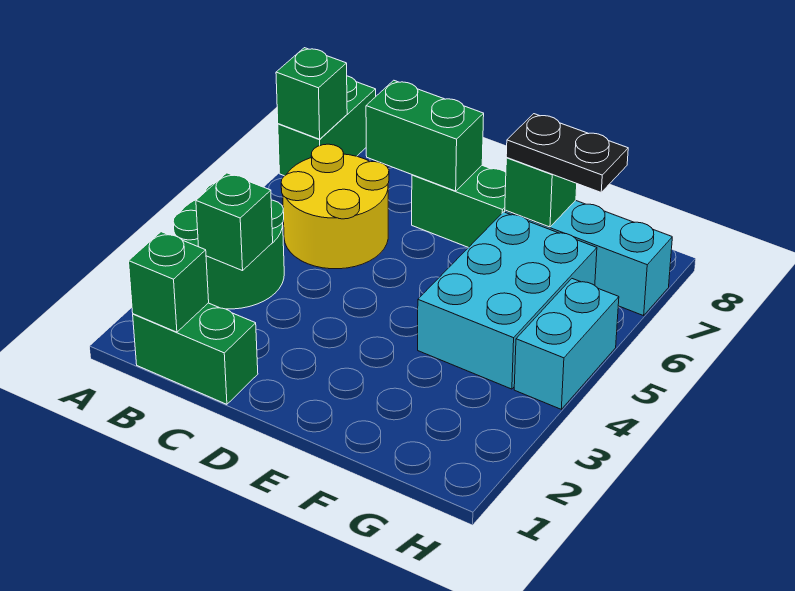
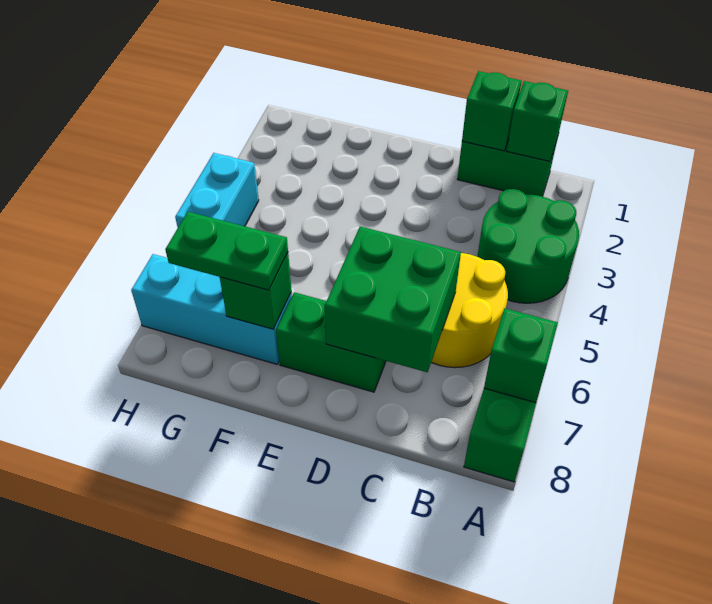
green 1x1 brick [196,173,273,271] -> green 1x1 brick moved to [462,71,522,151]
green 1x2 brick [366,80,484,191] -> green 2x2 brick [325,227,461,372]
cyan 2x3 brick [418,212,597,389] -> none
black 1x2 plate [506,114,628,192] -> green 1x2 plate [165,212,288,290]

